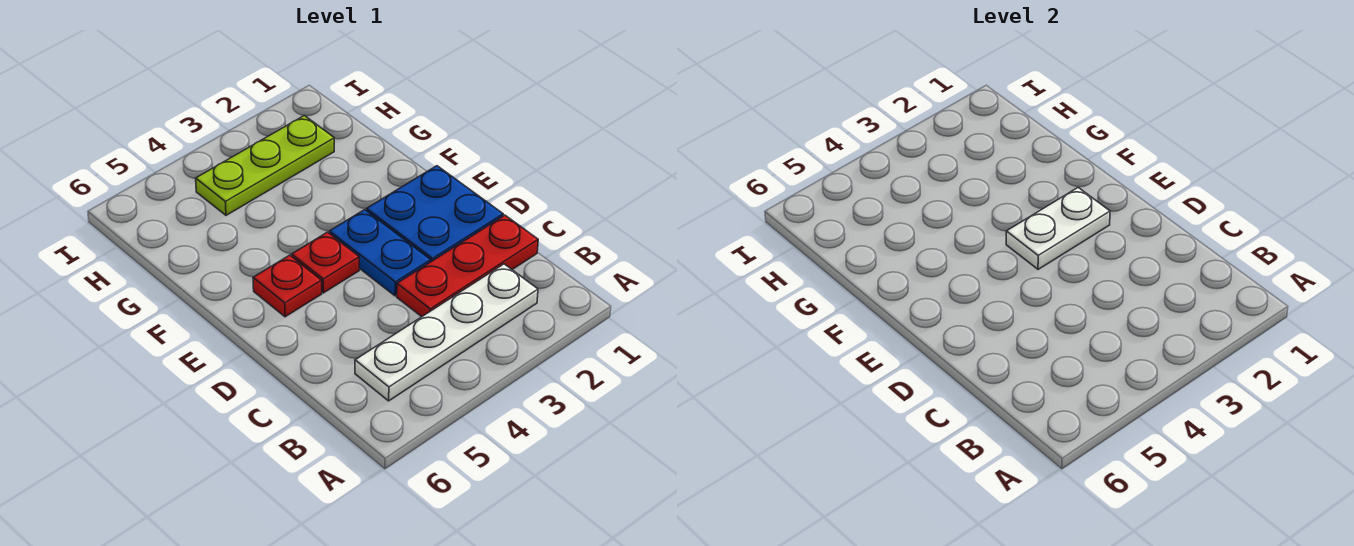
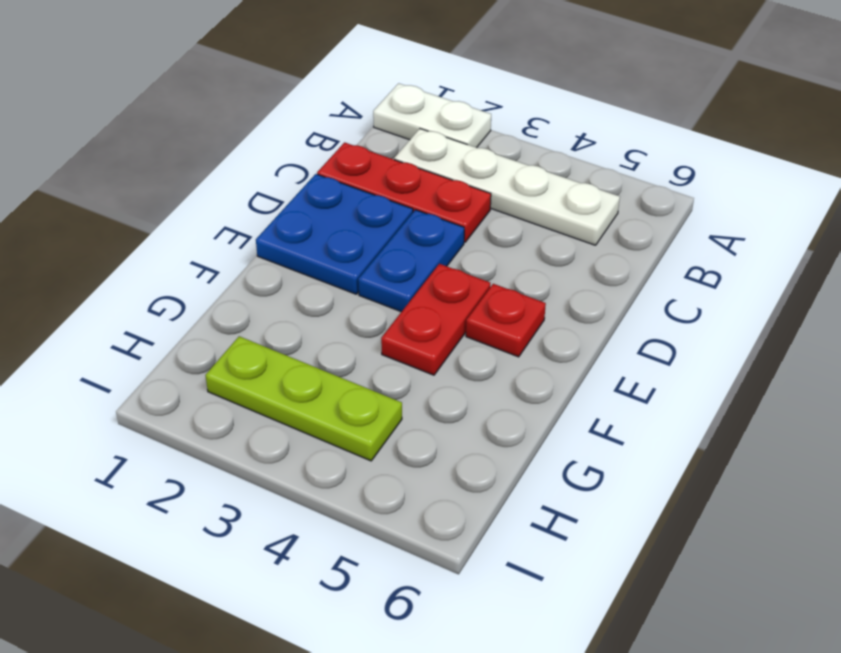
white 1x2 plate [1006,188,1110,269] -> white 1x2 plate moved to [373,83,491,148]
red 1x1 plate [292,232,359,293] -> red 1x2 plate [381,264,490,375]

